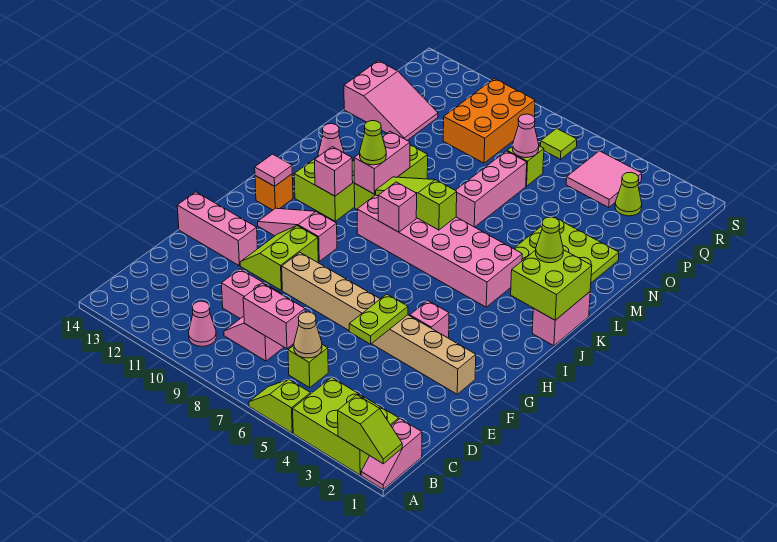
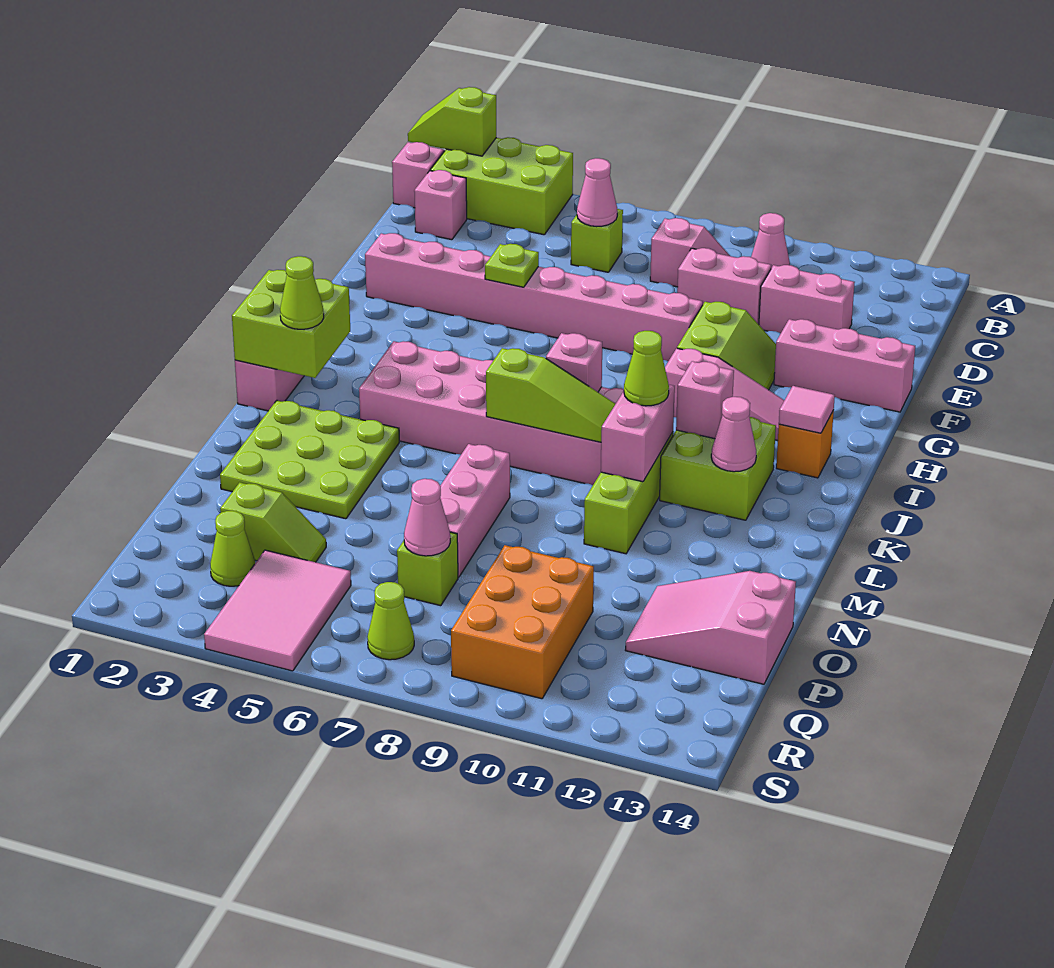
lime 1x2 slope [249,379,311,433] -> lime 1x2 slope moved to [220,483,326,562]
tan 1x1 cone [294,312,322,358] -> pink 1x1 cone [577,158,617,227]
pink 1x2 brick [243,283,305,349] -> pink 1x2 brick moved to [759,265,855,333]
lime 1x2 plate [349,294,408,344] -> lime 1x1 plate [485,244,539,287]
tan 1x8 brick [282,253,476,394] -> pink 1x8 brick [365,233,703,361]
pink 1x1 brick [410,301,449,338] -> pink 1x1 brick moved to [414,170,467,240]
pink 2x2 tile [566,151,642,207] -> pink 2x3 tile [204,550,351,671]
lime 1x1 tile [540,128,577,159] -> lime 1x1 cone [367,582,414,660]

